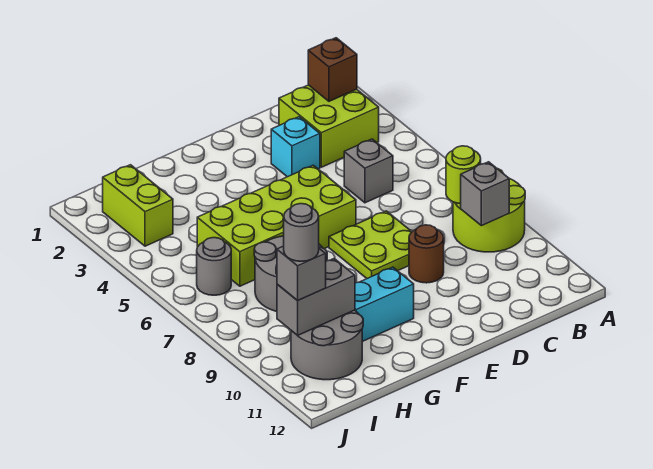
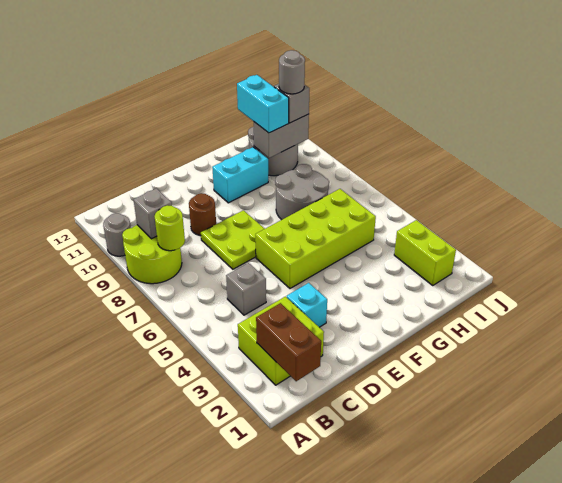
brown 1x1 brick [308,38,357,101] -> brown 1x2 brick [256,303,321,381]
none -> cyan 1x2 brick [237,75,289,133]
grey 1x1 round brick [197,238,231,295] -> grey 1x1 round brick moved to [103,213,131,256]

